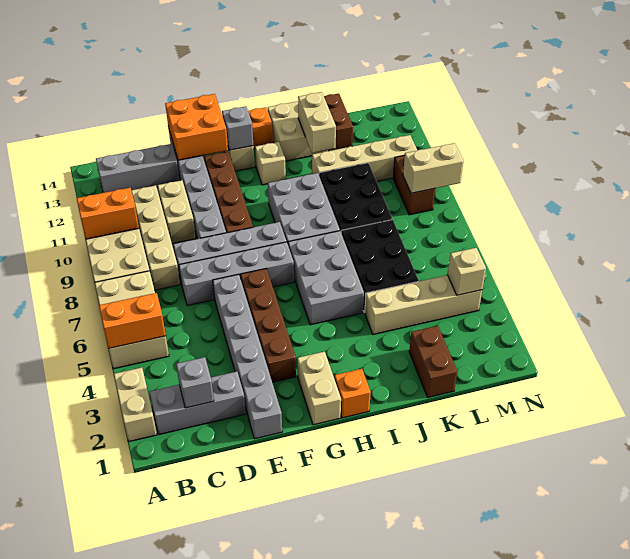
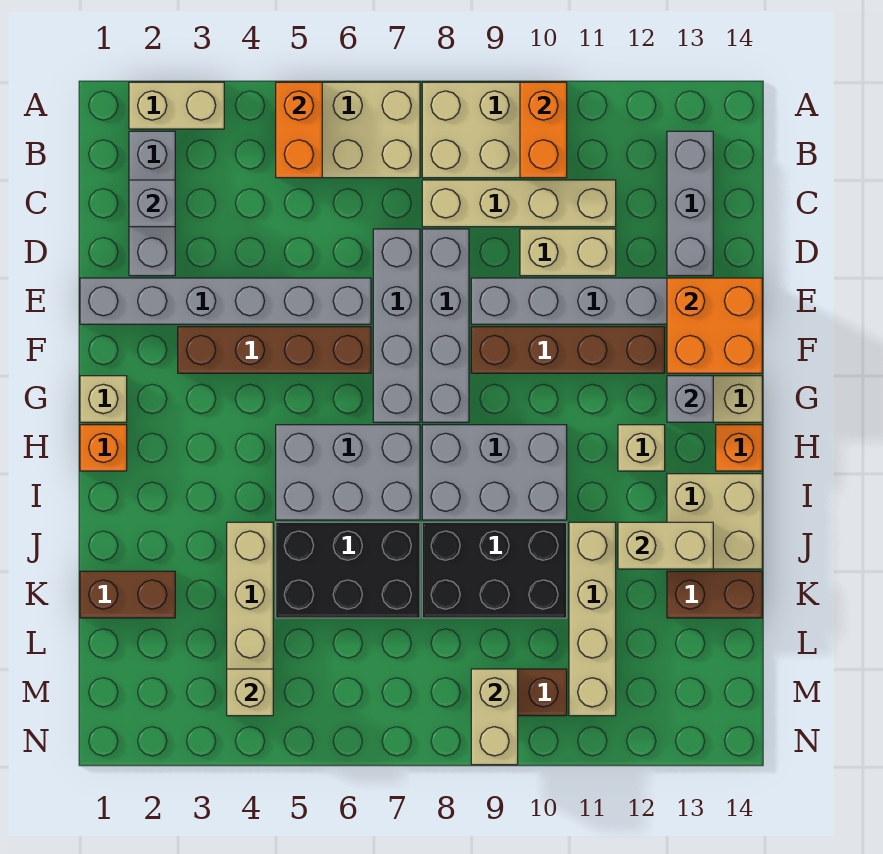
tan 1x2 brick [297,351,341,425] -> tan 1x1 brick [80,376,127,422]

